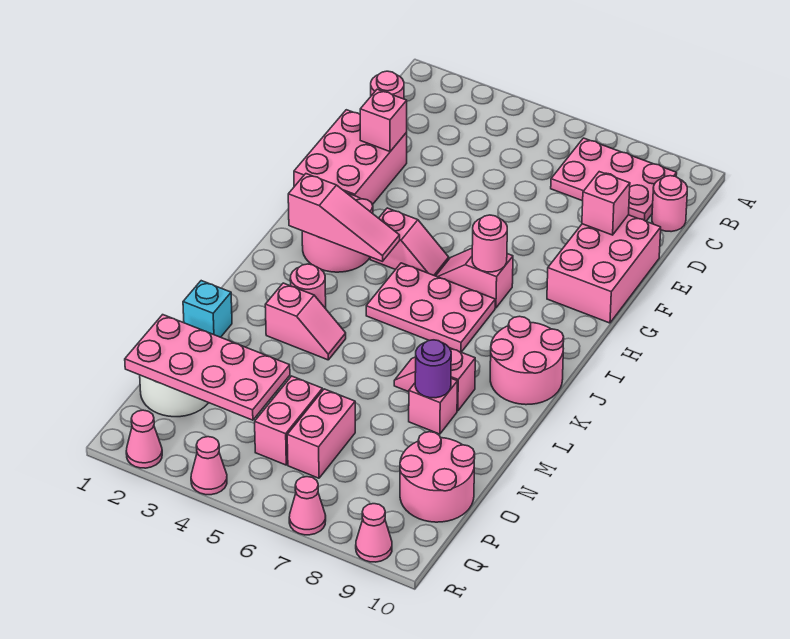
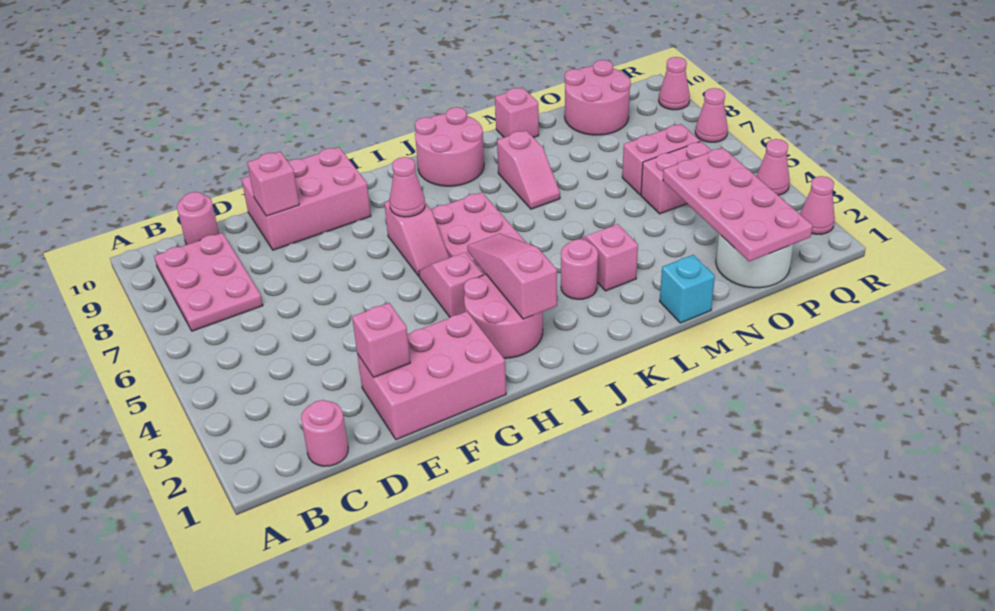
pink 1x1 round brick [472,215,507,272] -> pink 1x1 cone [390,157,425,217]
pink 1x1 brick [409,378,457,434] -> pink 1x1 brick moved to [495,87,539,138]
purple 1x1 round brick [415,340,451,398] -> none

